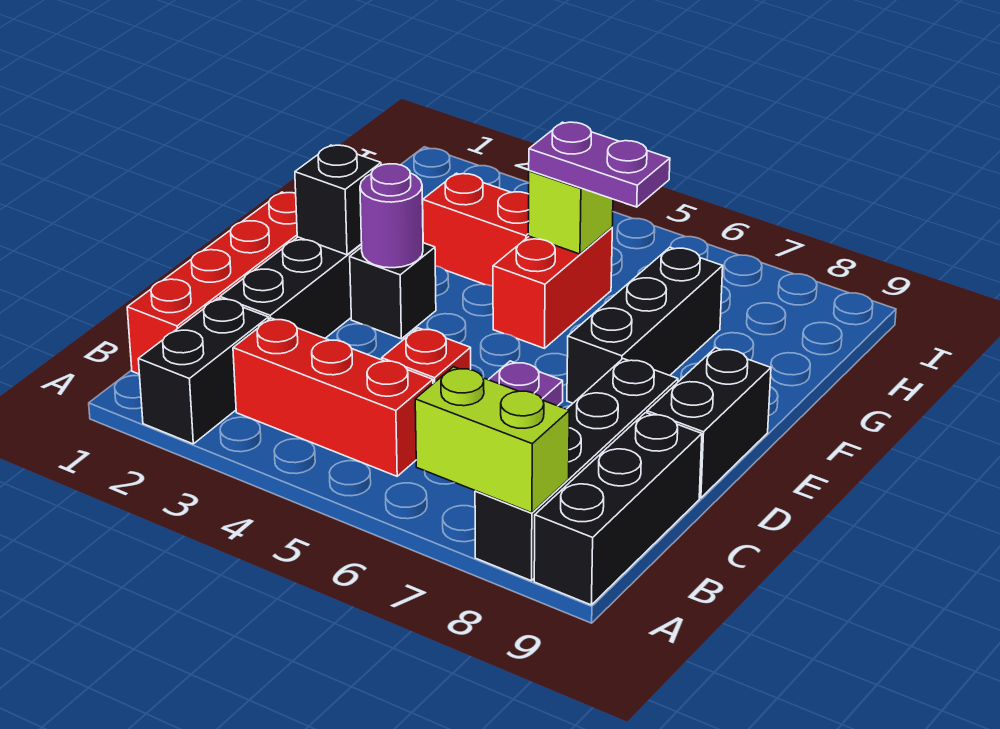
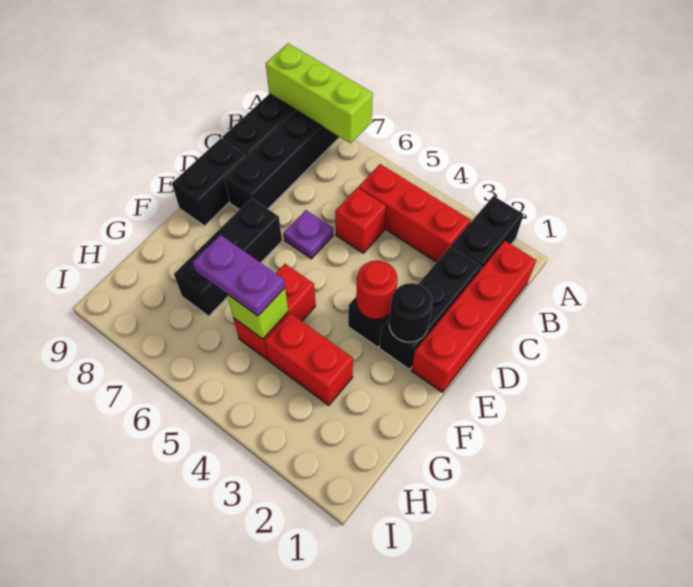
lime 1x2 brick [415,367,570,513] -> lime 1x3 brick [266,44,373,143]
black 1x1 brick [295,145,381,255] -> black 1x1 round brick [389,283,433,342]
purple 1x1 round brick [360,164,423,268] -> red 1x1 round brick [356,261,398,319]

